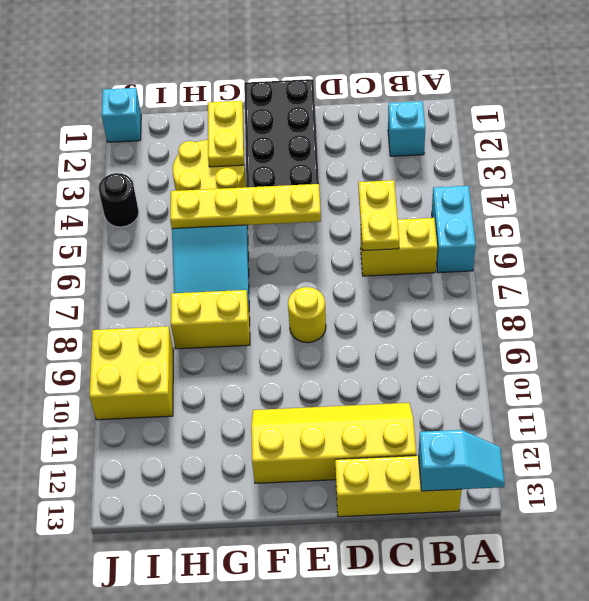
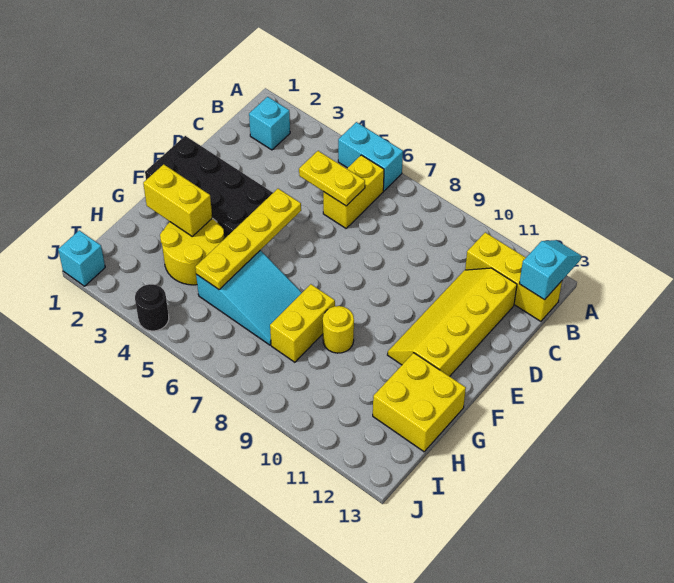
yellow 1x3 brick [335,456,462,517] -> yellow 1x3 brick turned to [465,232,562,321]
yellow 1x1 round brick [288,287,326,343] -> yellow 1x1 round brick moved to [323,306,354,353]
yellow 1x2 plate [208,101,244,167] -> yellow 1x2 brick [143,164,212,236]
yellow 2x2 brick [89,326,173,420] -> yellow 2x2 brick moved to [373,353,466,452]

